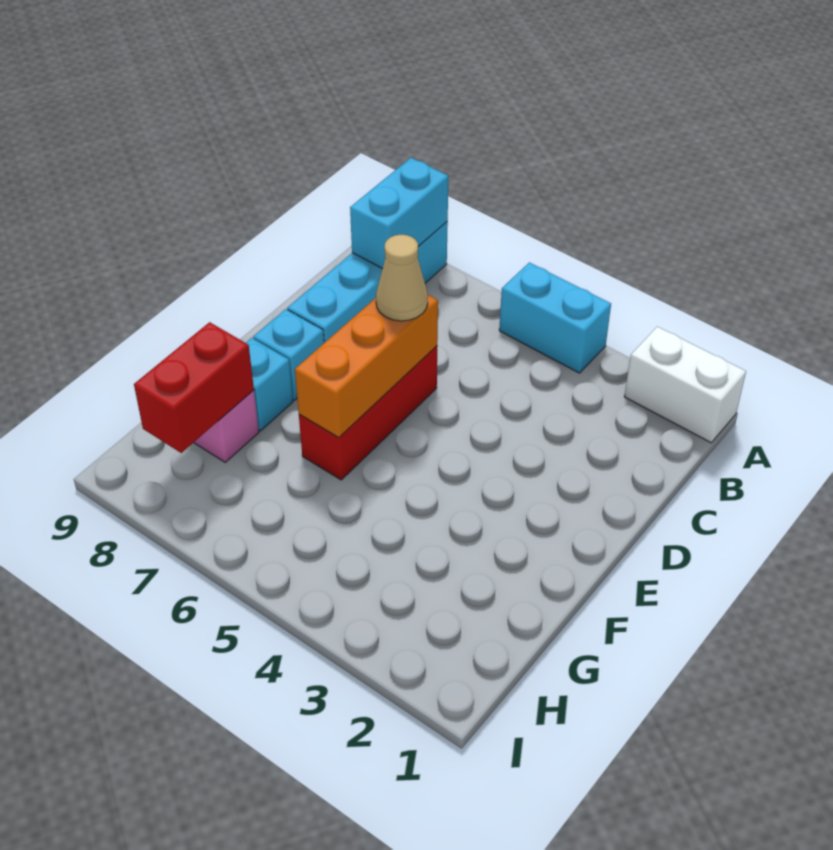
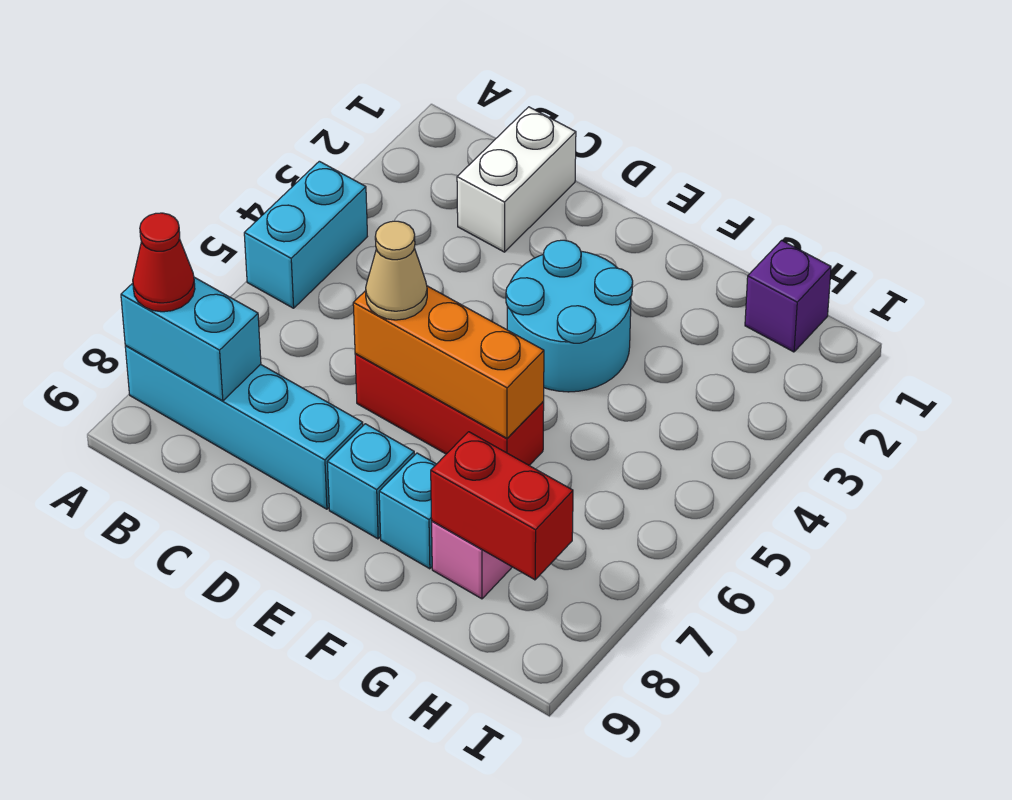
white 1x2 brick [624,327,746,443] -> white 1x2 brick moved to [457,107,576,252]
none -> red 1x1 cone [133,213,195,312]
none -> cyan 2x2 round brick [506,240,633,392]
none -> purple 1x1 brick [745,240,831,352]

